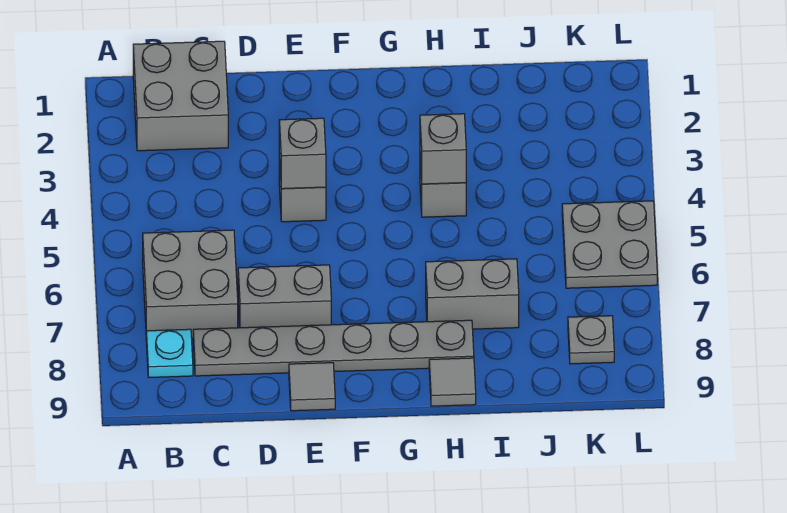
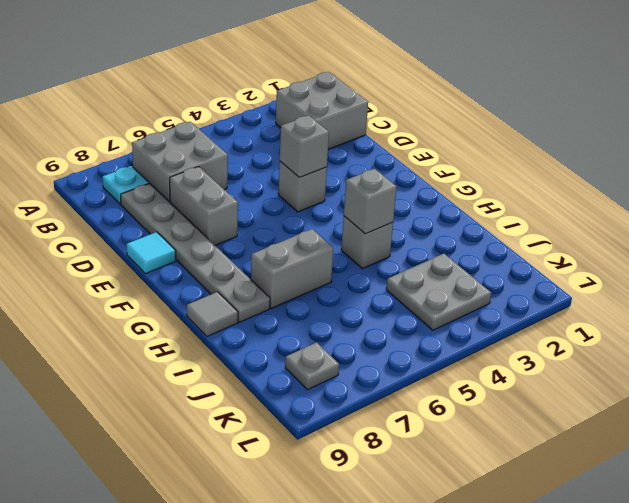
grey 1x1 tile [289,363,335,411] -> cyan 1x1 tile [127,232,176,274]
grey 1x2 brick [426,259,519,329] -> grey 1x2 brick turned to [251,229,333,308]
grey 2x2 plate [562,201,657,288] -> grey 2x2 plate moved to [386,254,491,330]

